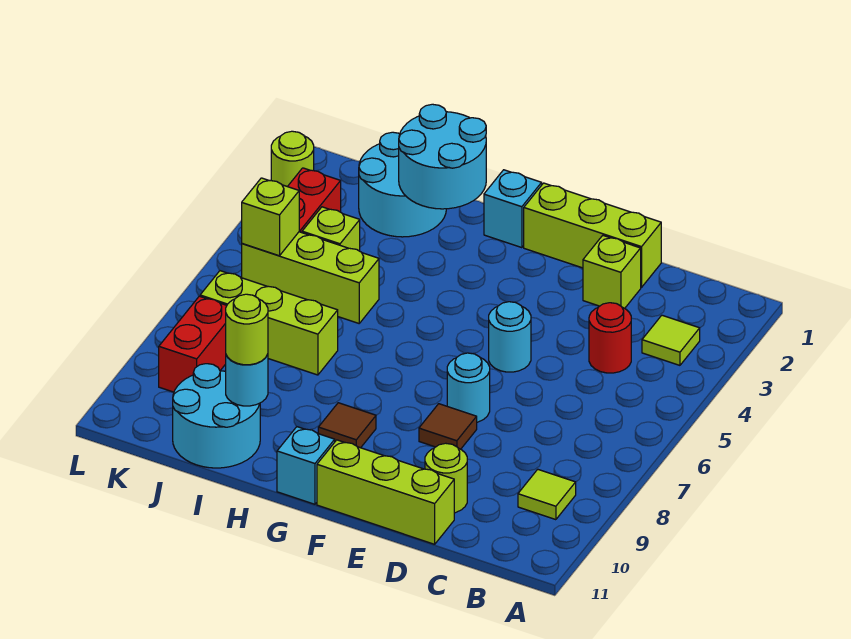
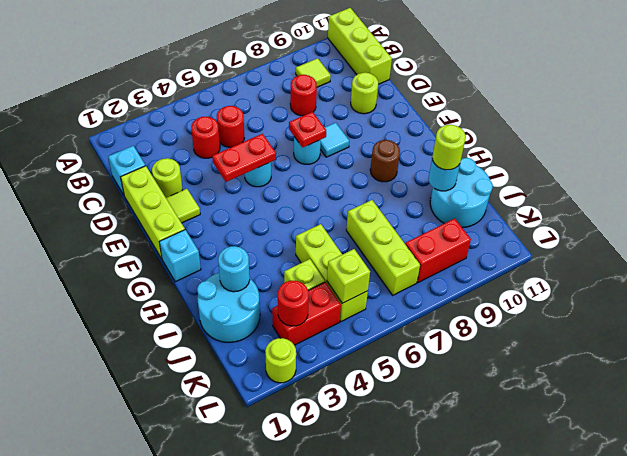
lime 1x1 tile [642,315,700,365] -> lime 1x1 tile moved to [166,189,200,223]
none -> red 1x1 round brick [217,106,244,147]
none -> red 1x1 round brick [290,75,317,116]
lime 1x1 brick [583,236,641,308] -> lime 1x1 round brick [152,158,182,198]
lime 1x3 brick [317,440,454,544] -> lime 1x3 brick moved to [328,8,392,84]
none -> red 1x2 plate [212,134,276,182]
none -> red 1x1 plate [289,112,326,147]
brown 1x1 tile [419,404,477,449] -> cyan 1x1 tile [320,123,349,157]
brown 1x1 tile [318,403,376,448] -> brown 1x1 round brick [370,140,400,182]
cyan 1x1 brick [277,427,335,504] -> cyan 1x1 brick moved to [108,146,145,195]
cyan 2x2 round brick [399,104,486,209] -> cyan 1x1 round brick [218,246,250,292]
none -> red 1x1 round brick [278,281,309,326]

